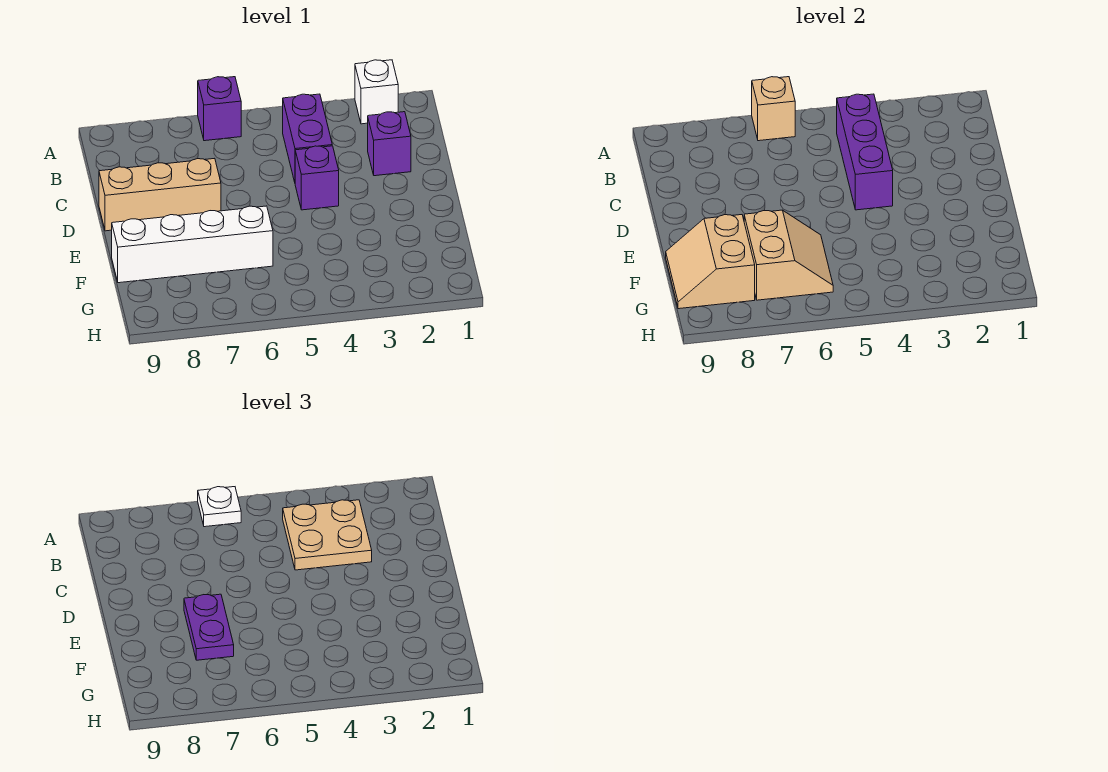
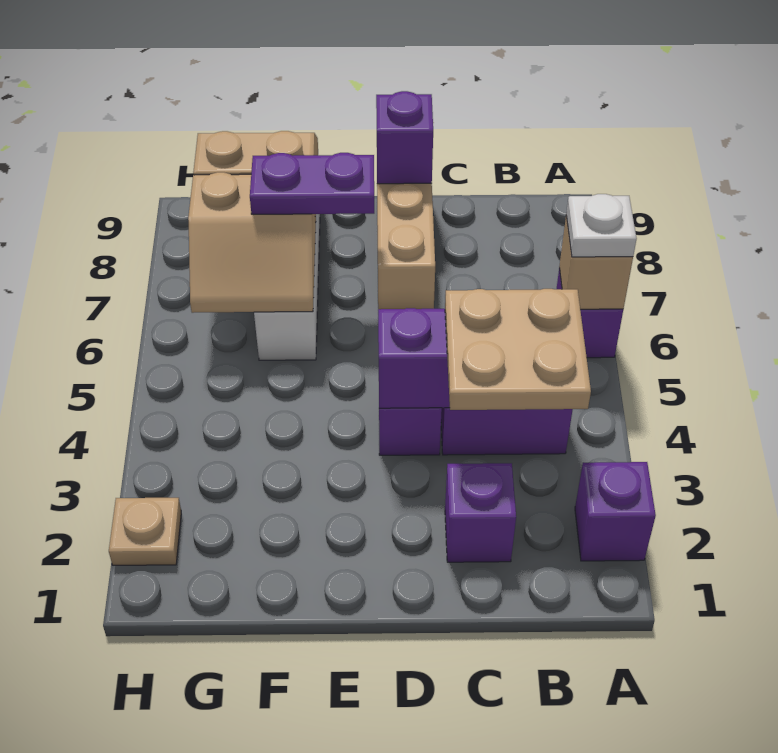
white 1x1 brick [355,60,398,124] -> purple 1x1 brick [575,462,656,561]
none -> purple 1x1 brick [376,91,433,184]
none -> tan 1x1 plate [109,498,181,565]

